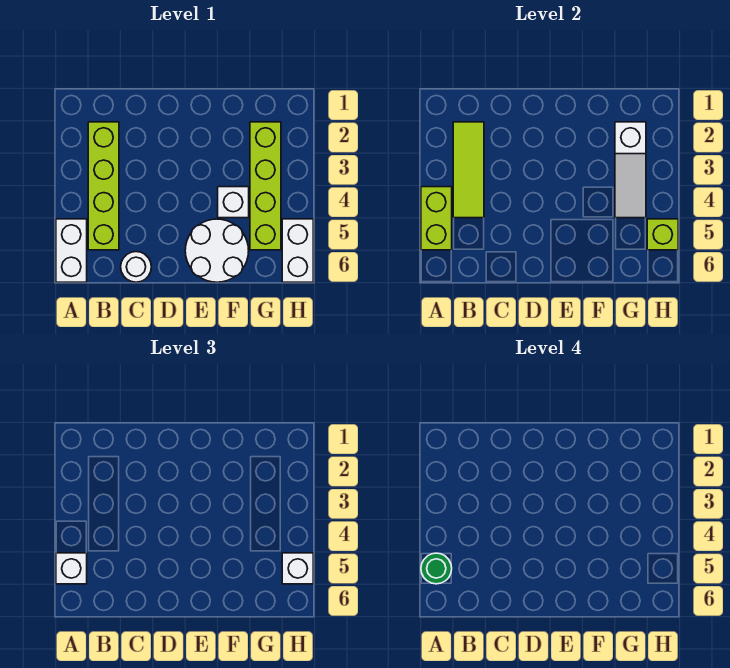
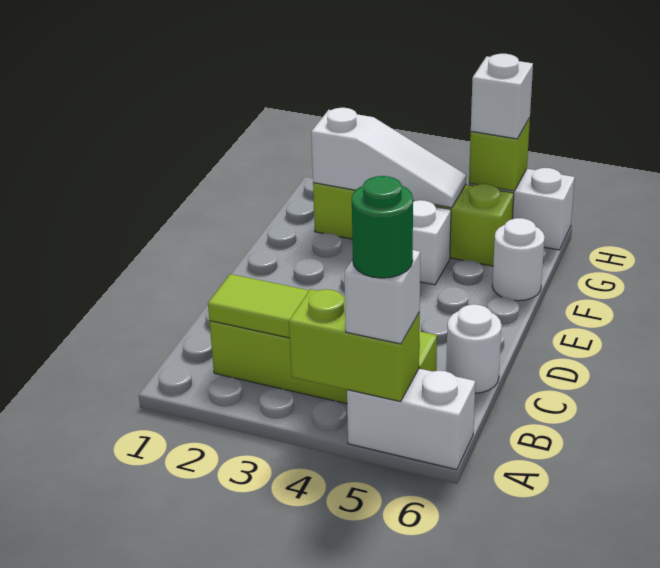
white 2x2 round brick [185,219,249,282] -> white 1x1 round brick [492,218,545,301]

